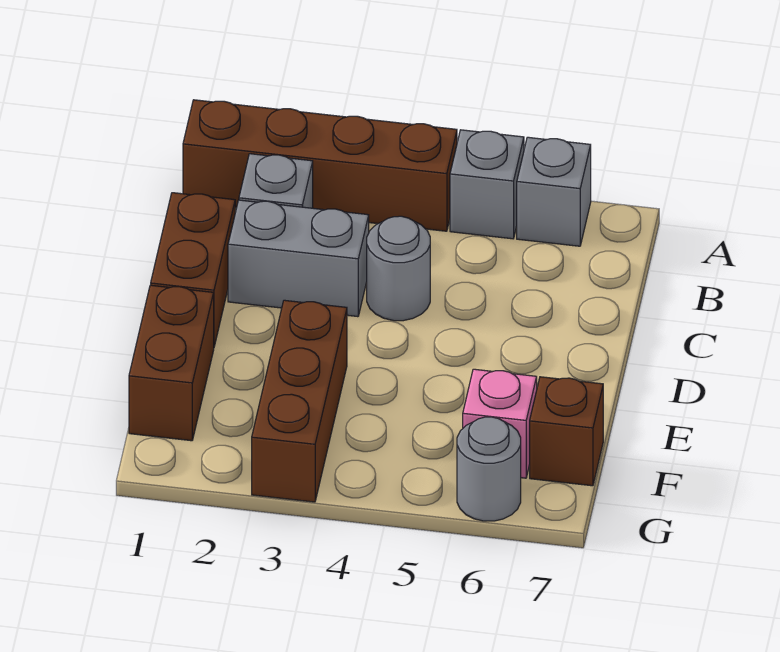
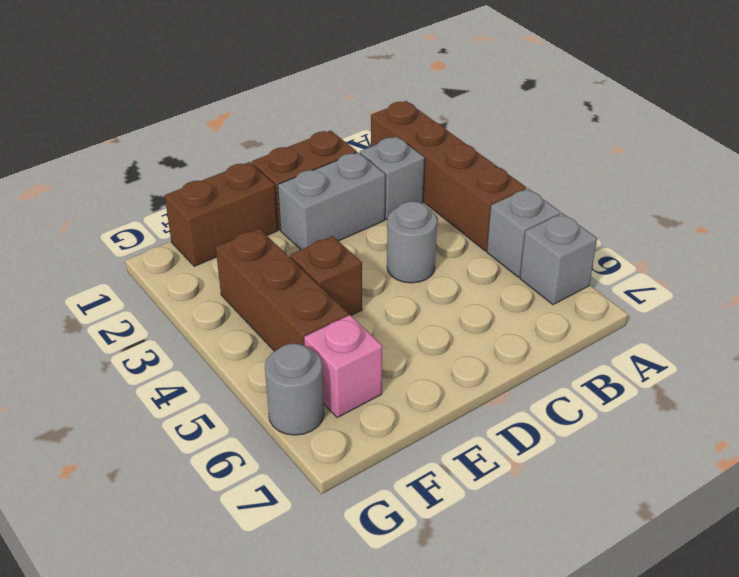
grey 1x2 brick [228,200,369,317] -> grey 1x2 brick turned to [278,152,385,250]
brown 1x3 brick [252,300,347,502] -> brown 1x3 brick turned to [216,229,348,351]
brown 1x1 brick [530,377,603,486] -> brown 1x1 brick moved to [290,236,362,315]

